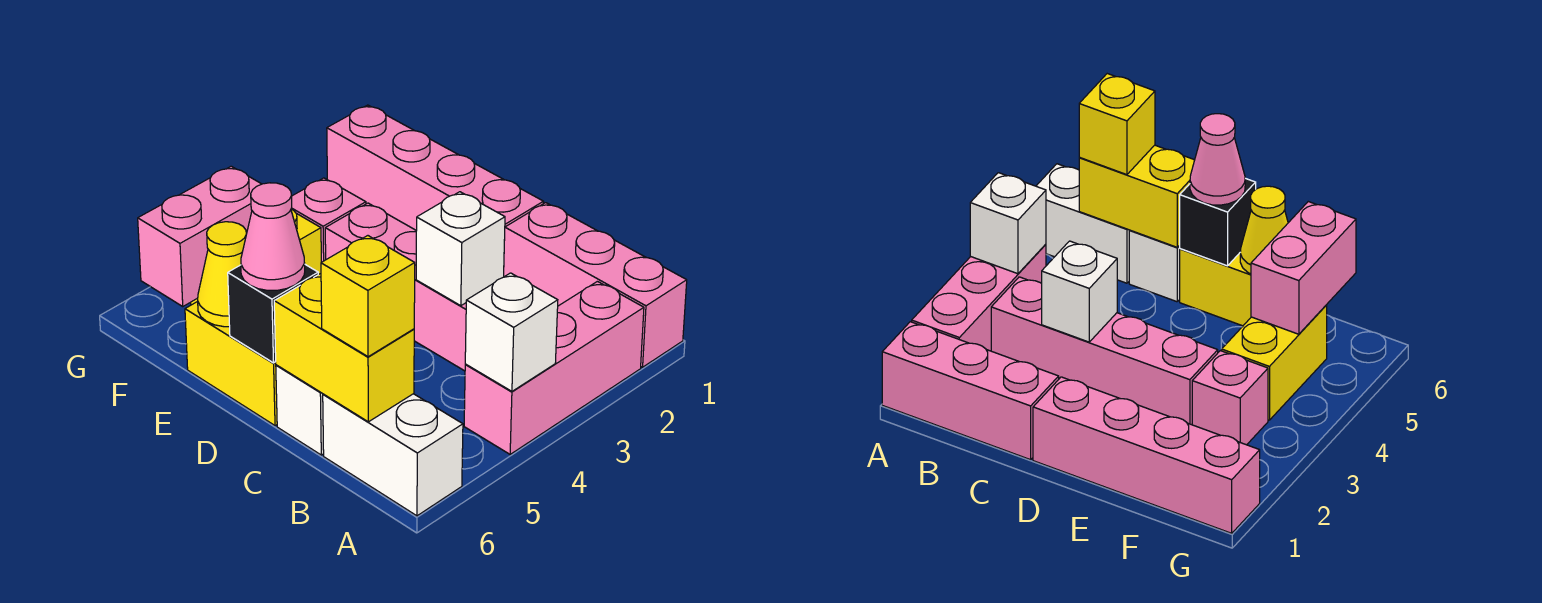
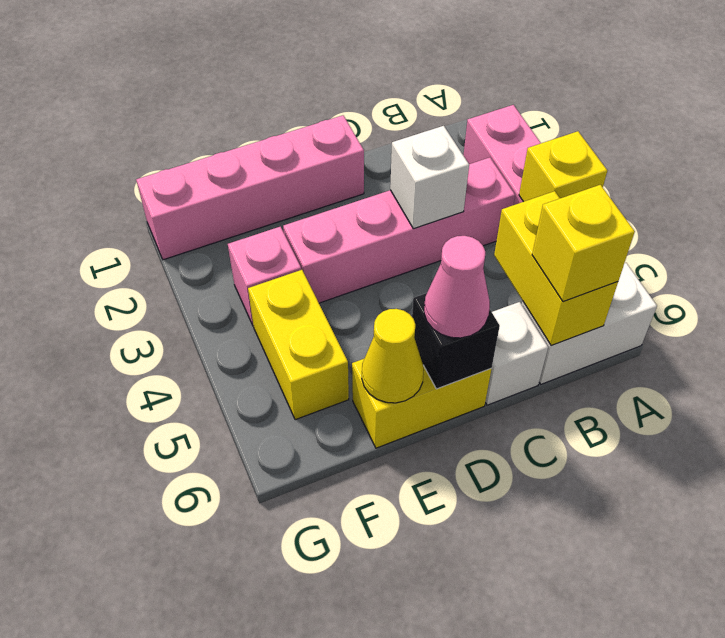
pink 1x3 brick [504,203,687,367] -> none
white 1x1 brick [465,273,558,391] -> yellow 1x1 brick [519,131,607,202]
yellow 1x2 brick [274,274,414,422] -> yellow 1x2 brick turned to [494,191,618,345]
pink 1x2 brick [138,166,261,306] -> none

